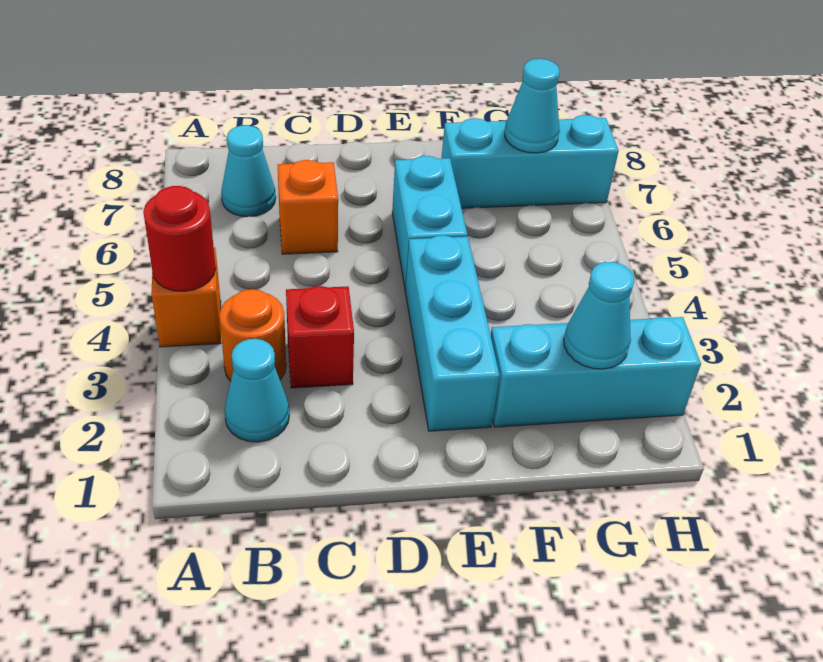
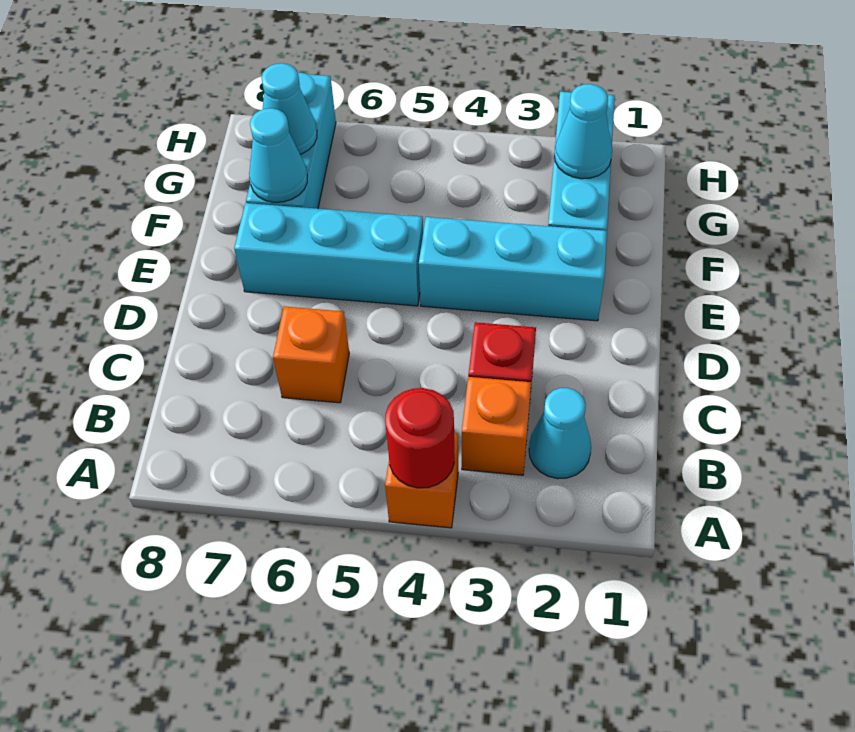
orange 1x1 round brick [219,289,286,381] -> orange 1x1 brick [462,377,531,475]
cyan 1x1 cone [221,125,276,217] -> cyan 1x1 cone moved to [249,108,307,202]
cyan 1x2 brick [392,156,467,290] -> cyan 1x3 brick [234,203,423,306]

